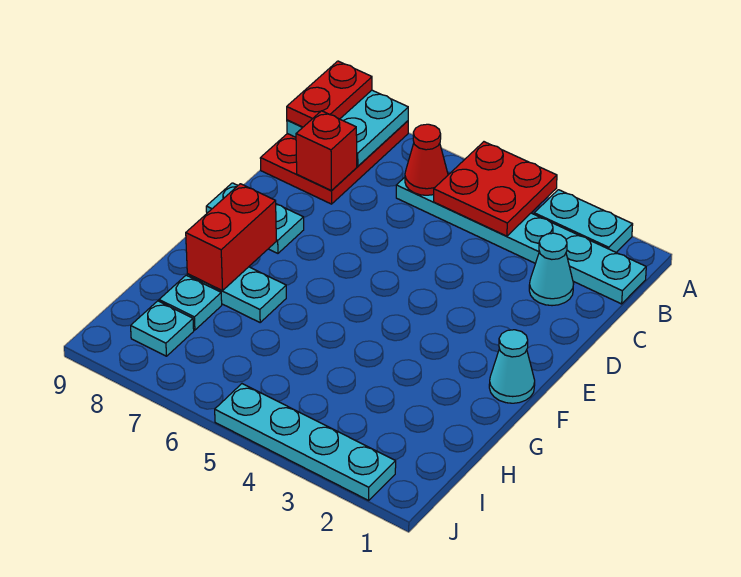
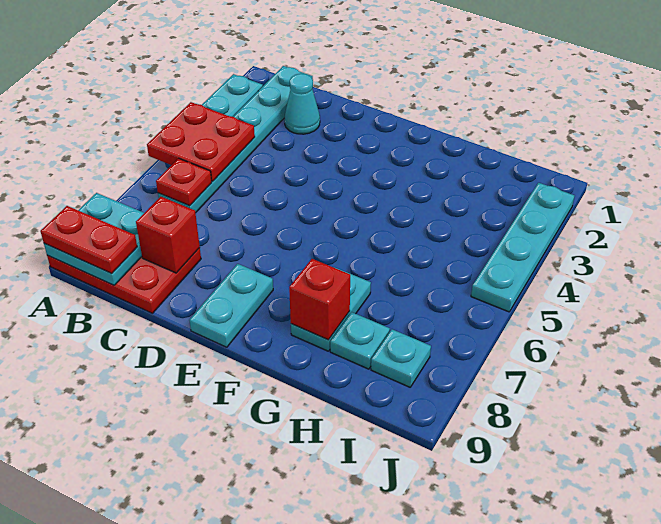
red 1x1 cone [405,124,448,195] -> red 1x1 plate [156,158,212,206]
cyan 1x1 cone [489,330,535,403] -> none
red 1x2 brick [186,184,276,291] -> red 1x1 brick [289,259,350,340]

